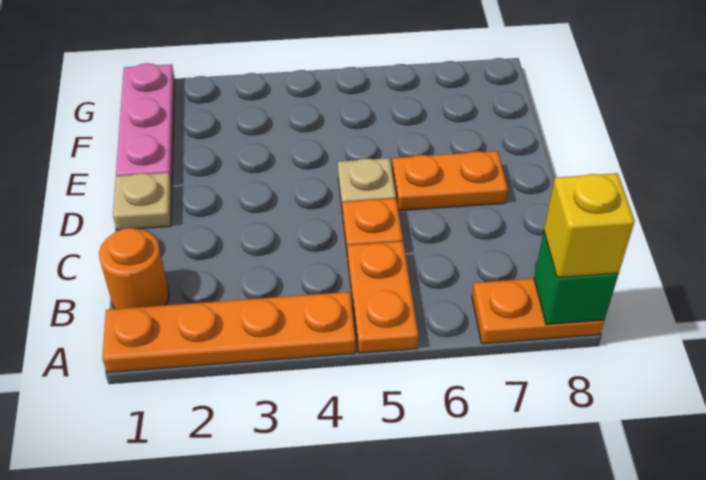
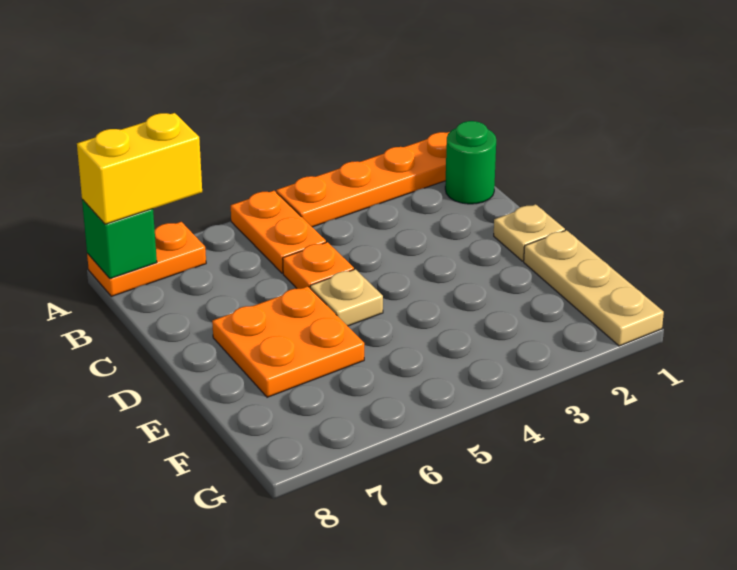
yellow 1x1 brick [544,173,635,278] -> yellow 1x2 brick [77,113,202,224]
orange 1x1 round brick [99,228,169,309] -> green 1x1 round brick [445,121,496,204]
orange 1x2 plate [392,151,508,211] -> orange 2x2 plate [212,286,364,397]
pink 1x3 plate [116,63,175,185] -> tan 1x3 plate [524,230,664,346]

